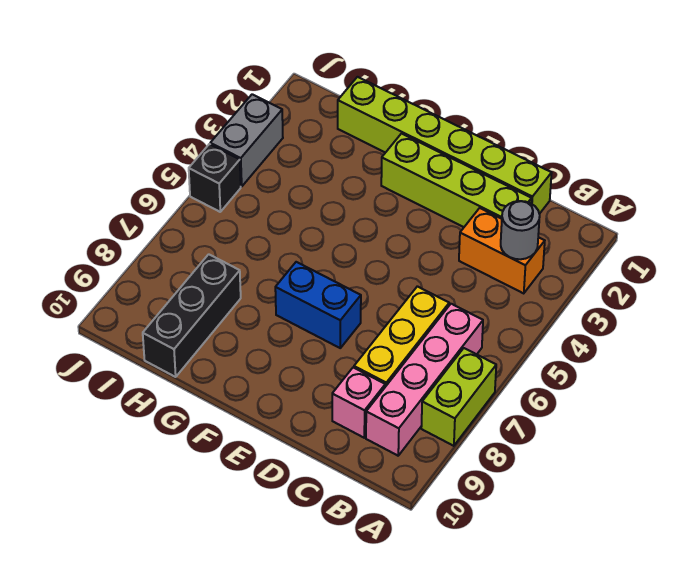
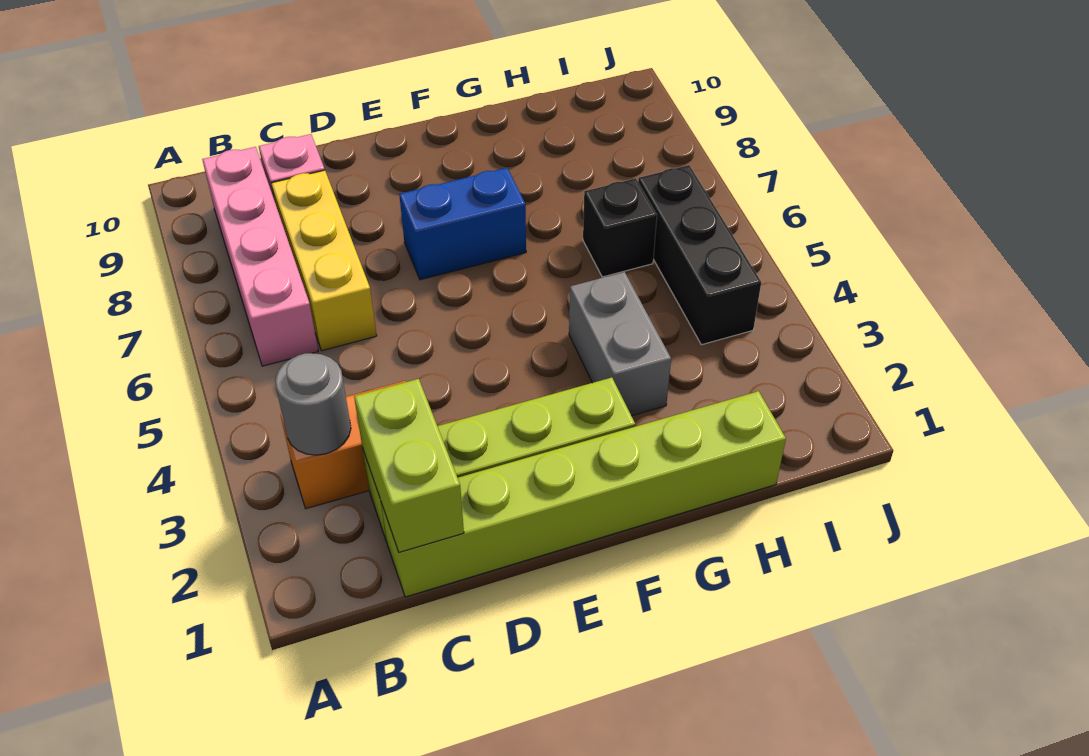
lime 1x2 brick [421,348,496,446] -> lime 1x2 brick moved to [354,379,464,552]
black 1x3 brick [143,254,241,377] -> black 1x3 brick moved to [638,165,761,345]
grey 1x2 brick [210,94,283,187] -> grey 1x2 brick moved to [569,272,671,416]
black 1x1 brick [189,144,241,212] -> black 1x1 brick moved to [583,178,657,277]

